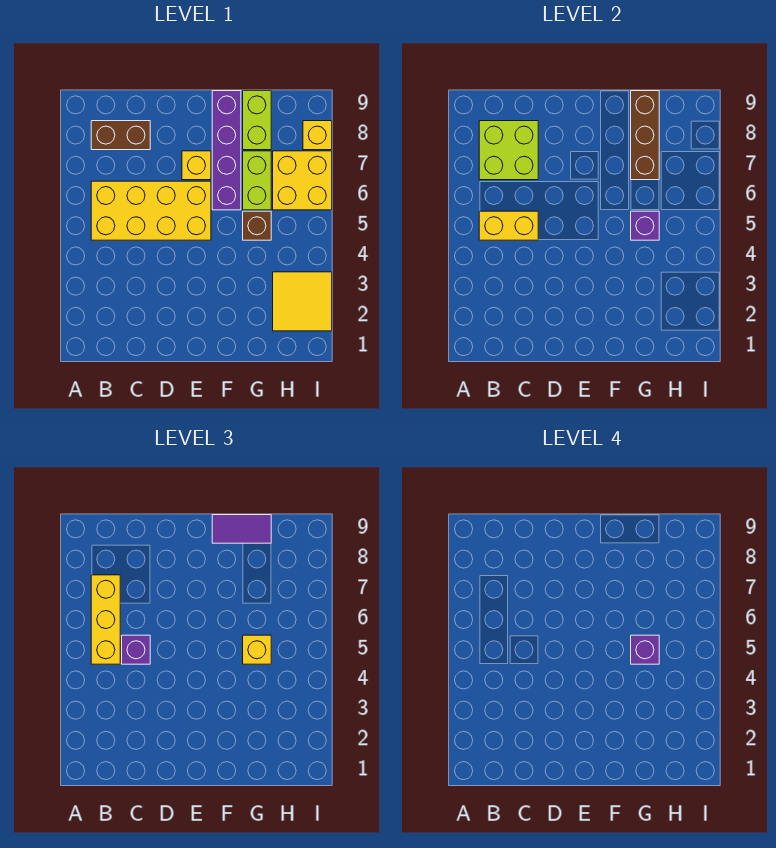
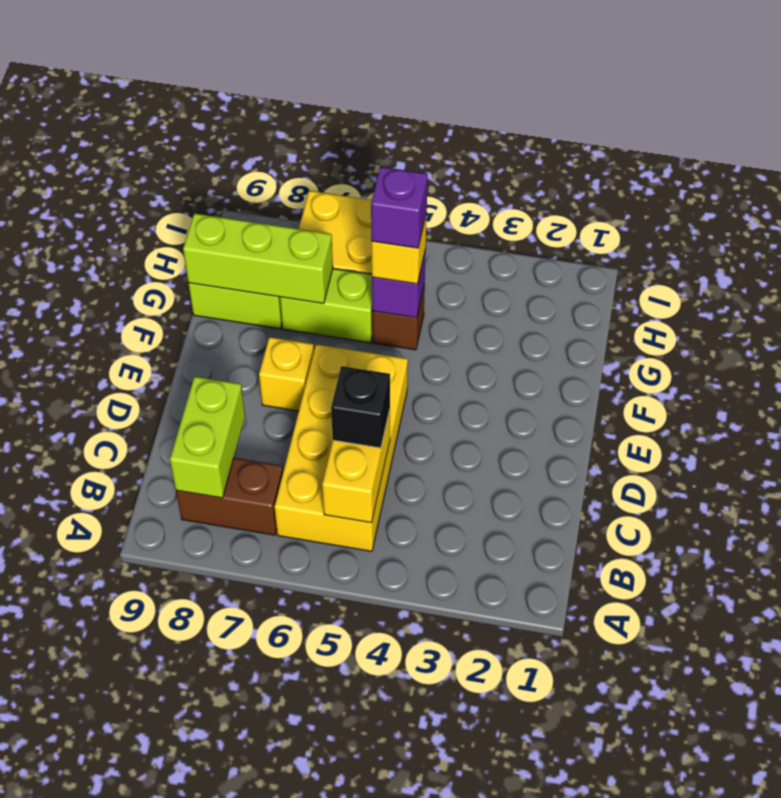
yellow 1x3 brick [91,575,120,664] -> none
lime 2x2 brick [479,121,538,180] -> lime 1x2 brick [170,377,245,498]
brown 1x2 brick [91,121,150,150] -> brown 1x2 brick turned to [176,458,283,535]
purple 1x1 brick [122,635,150,664] -> black 1x1 brick [331,366,390,448]
purple 1x4 brick [212,91,241,210] -> none
purple 1x2 tile [212,515,271,543] -> none
brown 1x3 brick [631,91,659,180] -> lime 1x3 brick [183,213,333,304]
yellow 2x2 tile [273,272,332,331] -> none
yellow 1x1 brick [303,121,332,150] -> none

